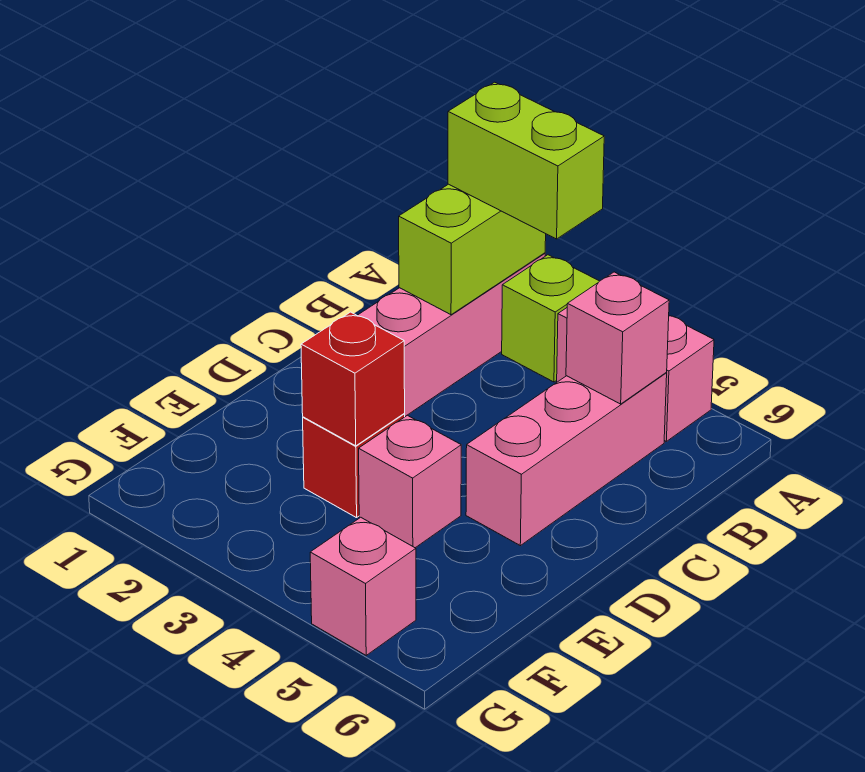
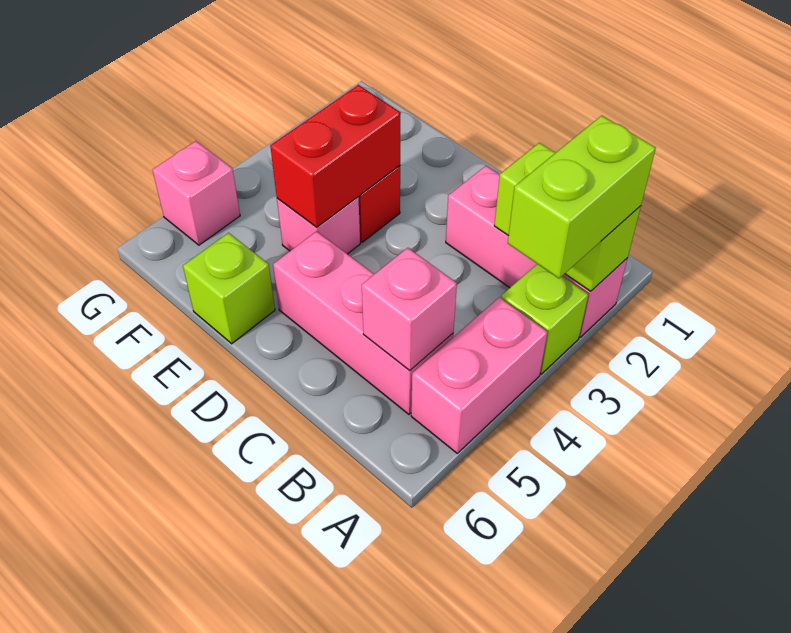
red 1x1 brick [301,312,405,446] -> red 1x2 brick [270,85,401,227]
none -> lime 1x1 brick [183,233,275,344]

